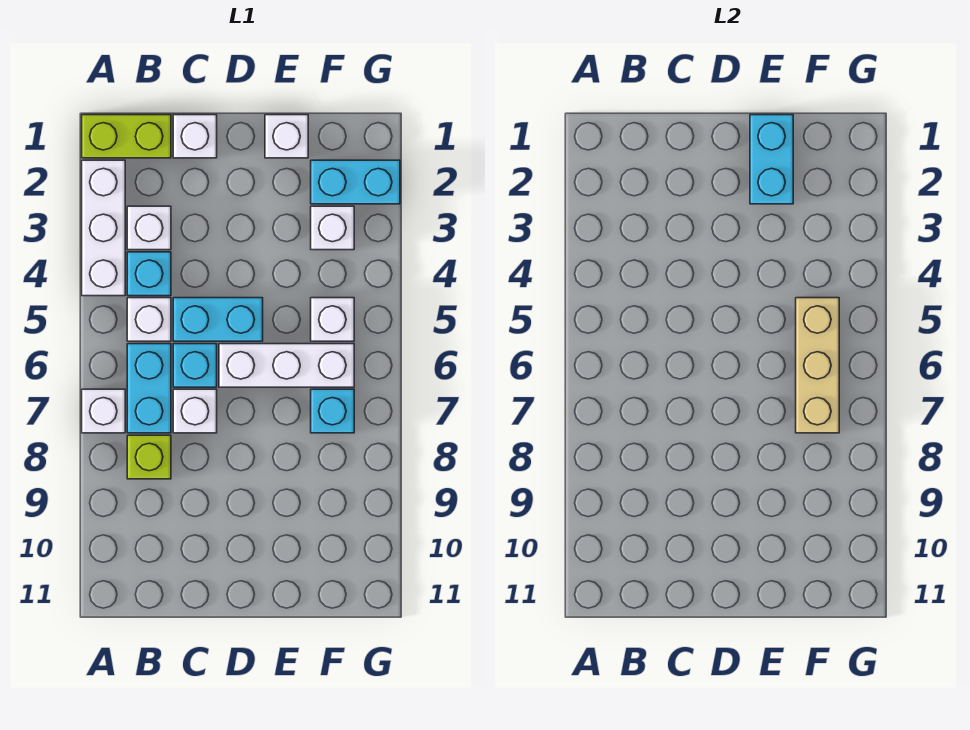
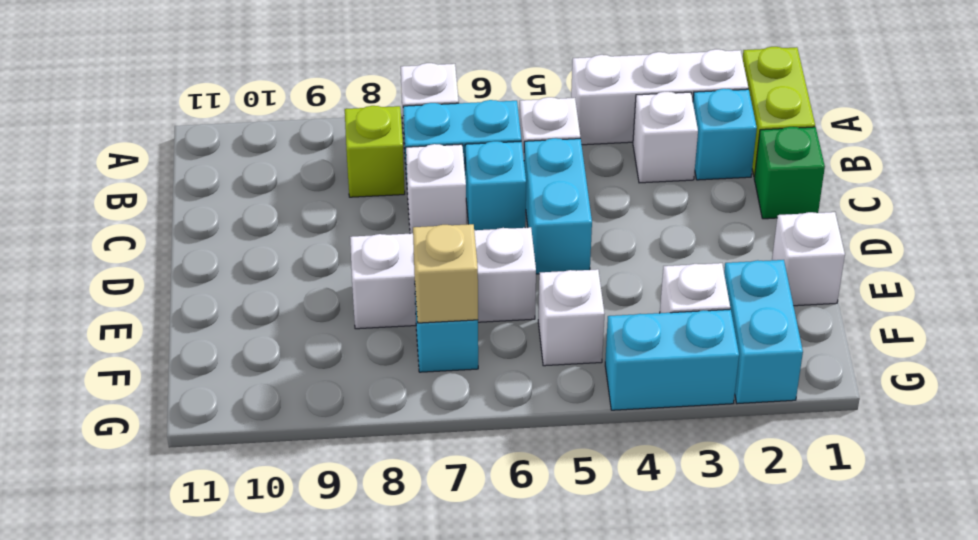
cyan 1x1 brick [127,252,171,296] -> cyan 1x1 brick moved to [693,89,757,180]
white 1x1 brick [173,115,217,158] -> green 1x1 brick [754,127,825,219]
white 1x3 brick [219,344,354,387] -> white 1x3 brick turned to [350,227,536,329]
cyan 1x2 brick [750,115,793,204] -> cyan 1x2 brick moved to [605,309,739,410]
tan 1x3 brick [796,298,839,433] -> tan 1x1 brick [413,224,478,323]

